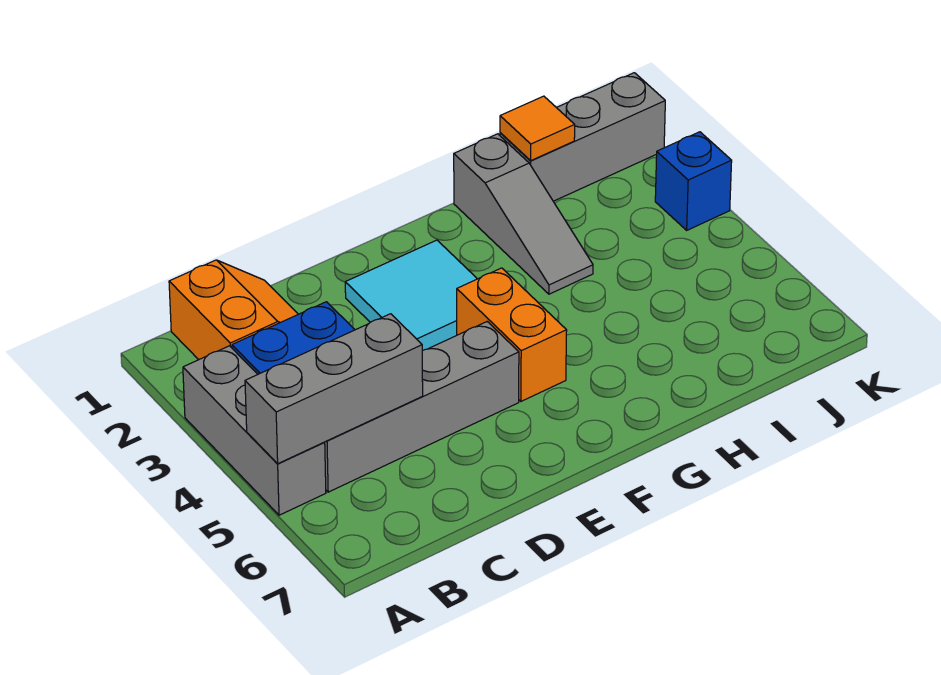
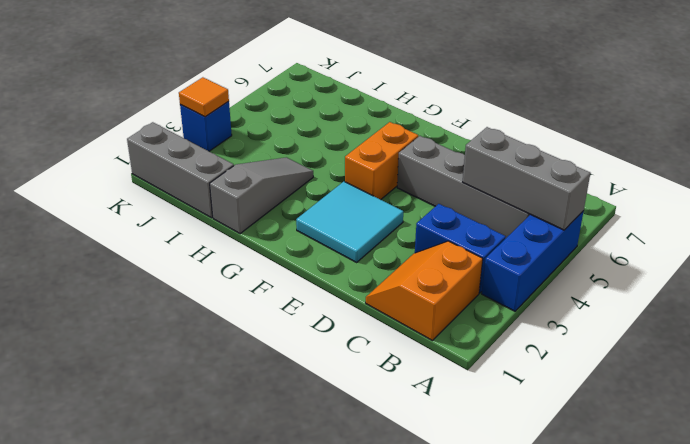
grey 1x3 brick [183,346,326,515] -> blue 1x3 brick [482,211,584,311]
orange 1x1 tile [500,96,575,160] -> orange 1x1 tile moved to [179,77,229,117]

